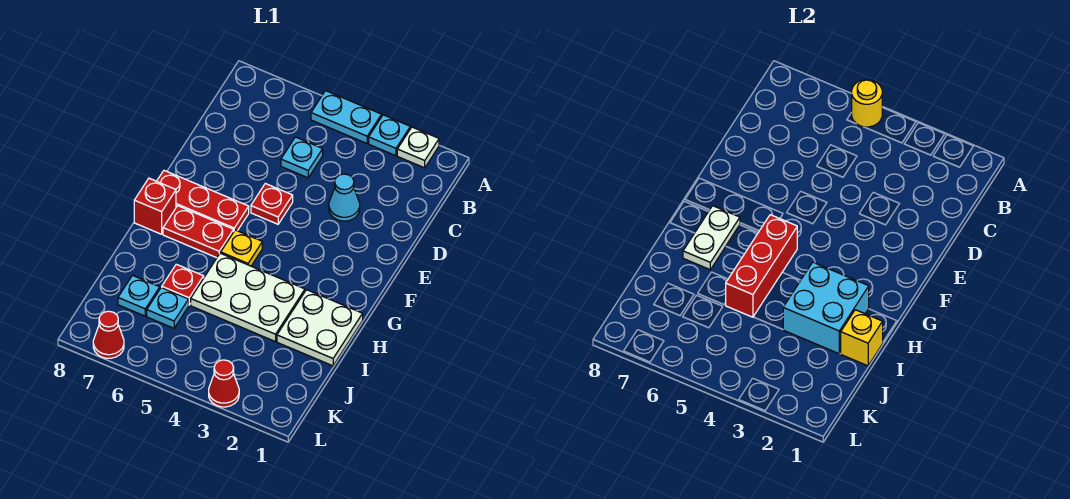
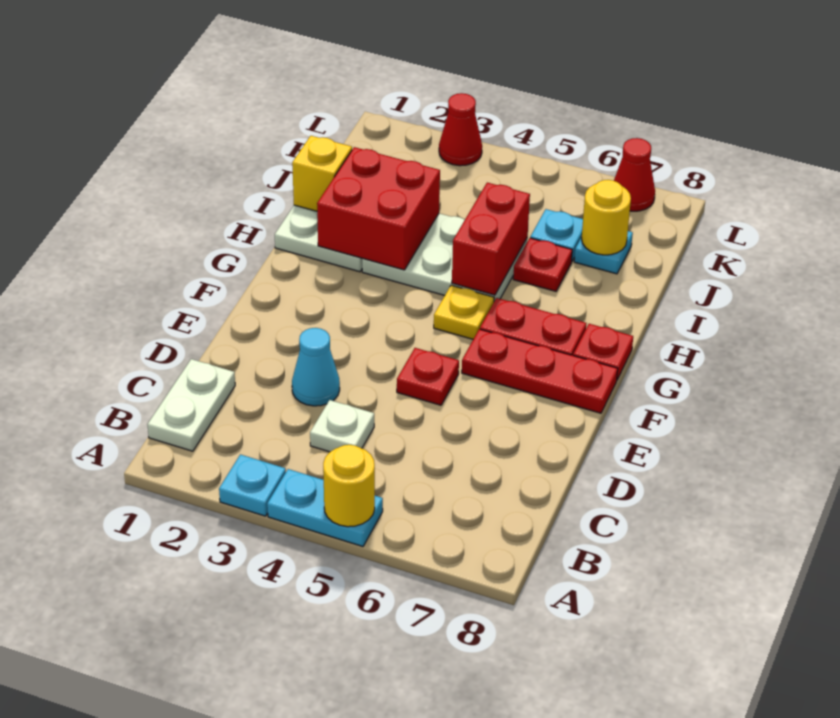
white 1x1 plate [397,127,439,168] -> white 1x1 plate moved to [310,400,374,452]
cyan 1x1 plate [281,137,323,178] -> none
red 1x3 brick [725,215,797,317] -> red 1x2 brick [452,183,530,295]
white 1x2 plate [683,206,740,270] -> white 1x2 plate moved to [147,359,235,451]
red 1x1 brick [134,178,176,234] -> red 1x1 plate [573,324,633,379]
cyan 2x2 brick [783,262,869,354] -> red 2x2 brick [317,147,440,270]
none -> yellow 1x1 round brick [582,180,631,255]

